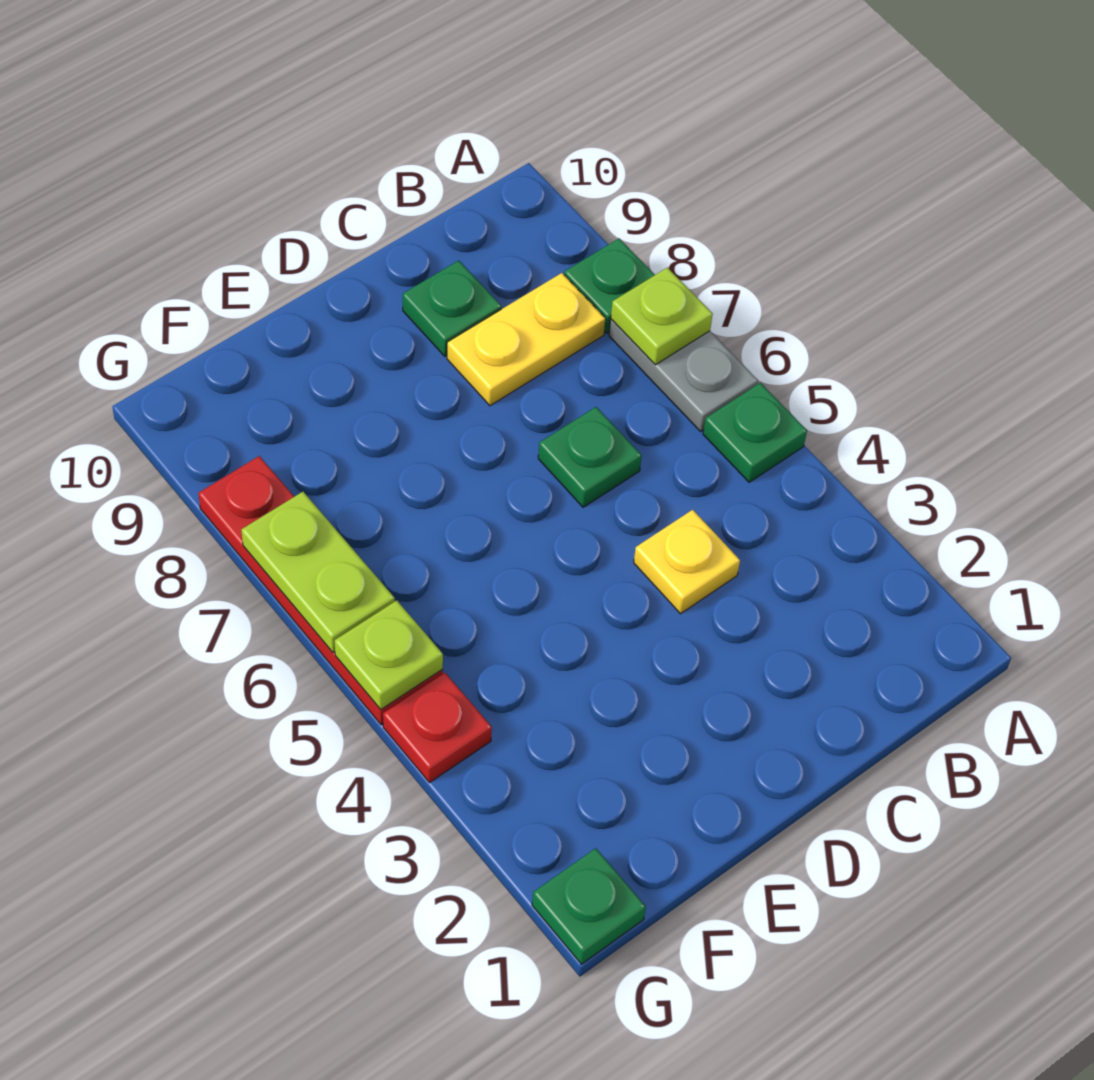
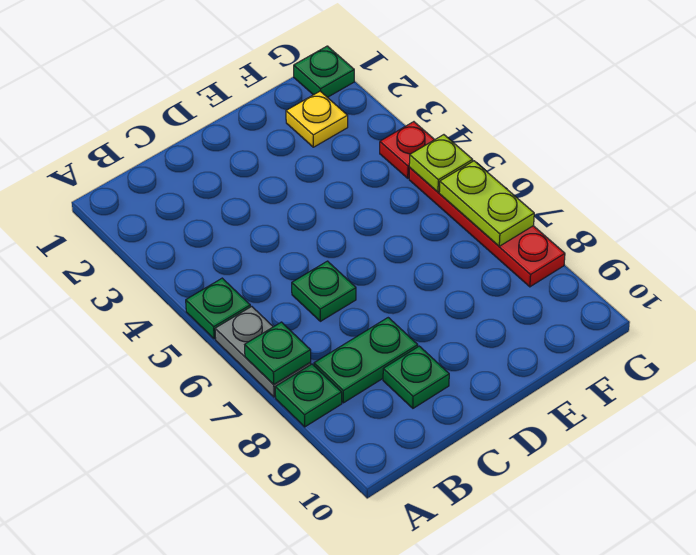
lime 1x1 plate [611,268,713,365] -> green 1x1 plate [245,322,311,384]
yellow 1x2 plate [447,273,606,406] -> green 1x2 plate [314,318,418,403]
yellow 1x1 plate [634,510,740,614] -> yellow 1x1 plate moved to [286,91,348,147]

